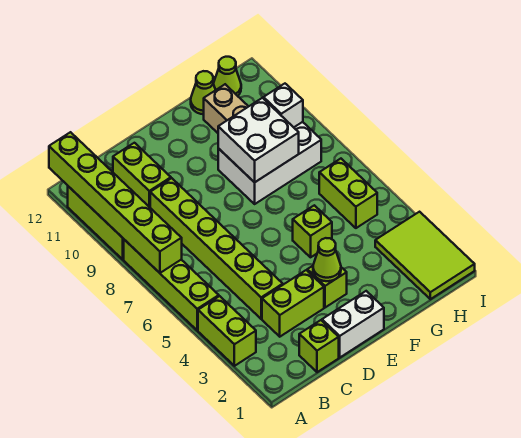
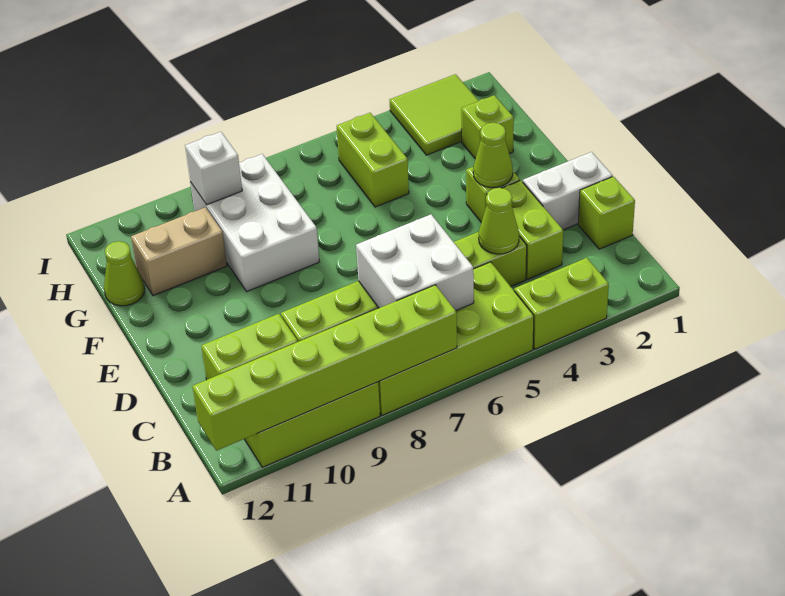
lime 1x4 brick [124,240,219,330] -> lime 2x4 brick [378,262,534,415]
white 1x2 brick [322,291,384,357] -> white 1x2 brick turned to [523,152,613,230]
lime 1x1 brick [293,205,332,257] -> lime 1x1 brick moved to [461,95,514,159]
white 2x2 brick [218,98,299,182] -> white 2x2 brick moved to [356,215,474,311]
lime 2x3 tile [375,212,475,299] -> lime 2x2 tile [390,74,478,155]
lime 1x2 brick [319,159,377,228] -> lime 1x2 brick turned to [337,113,409,207]
lime 1x1 cone [214,57,241,96] -> lime 1x1 cone moved to [479,188,519,254]

